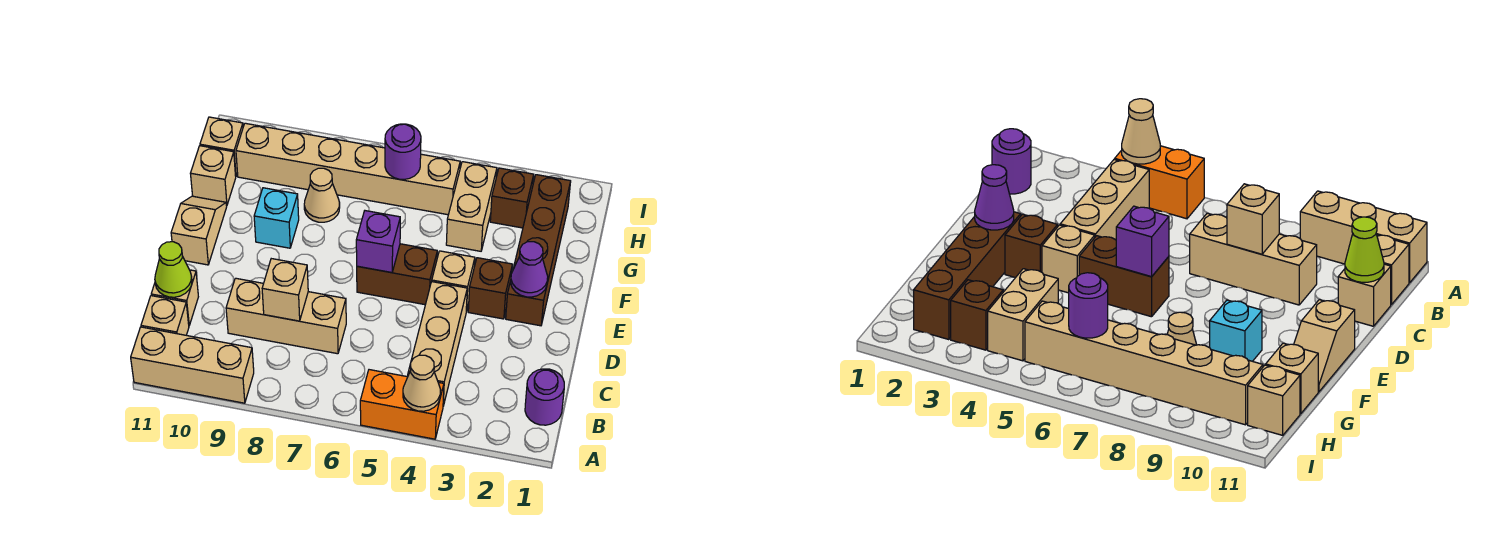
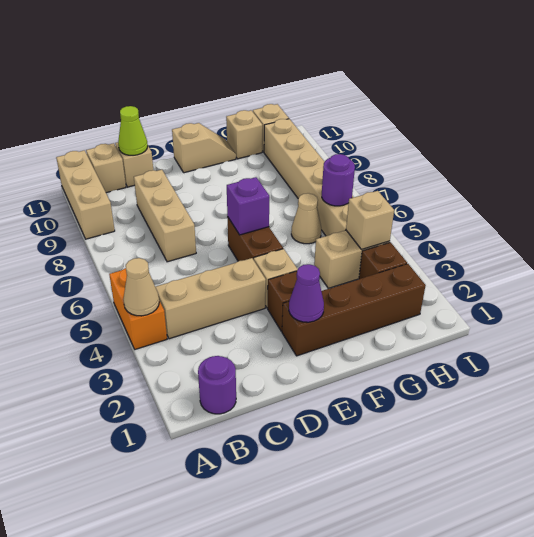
tan 1x1 brick [262,259,308,321] -> tan 1x1 brick moved to [346,191,394,249]
cyan 1x1 brick [254,188,299,248] -> none
tan 1x1 cone [304,168,340,222] -> tan 1x1 cone moved to [291,193,321,244]

